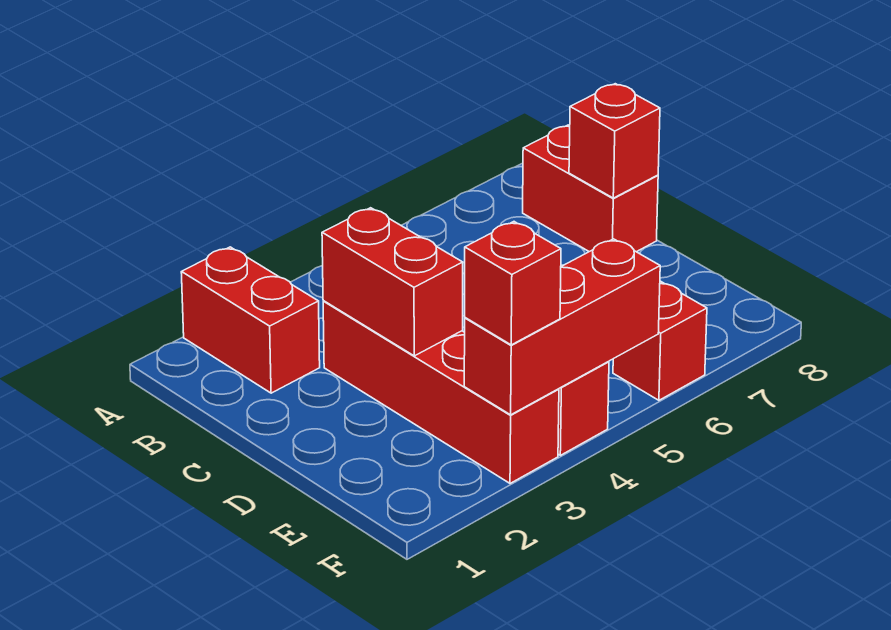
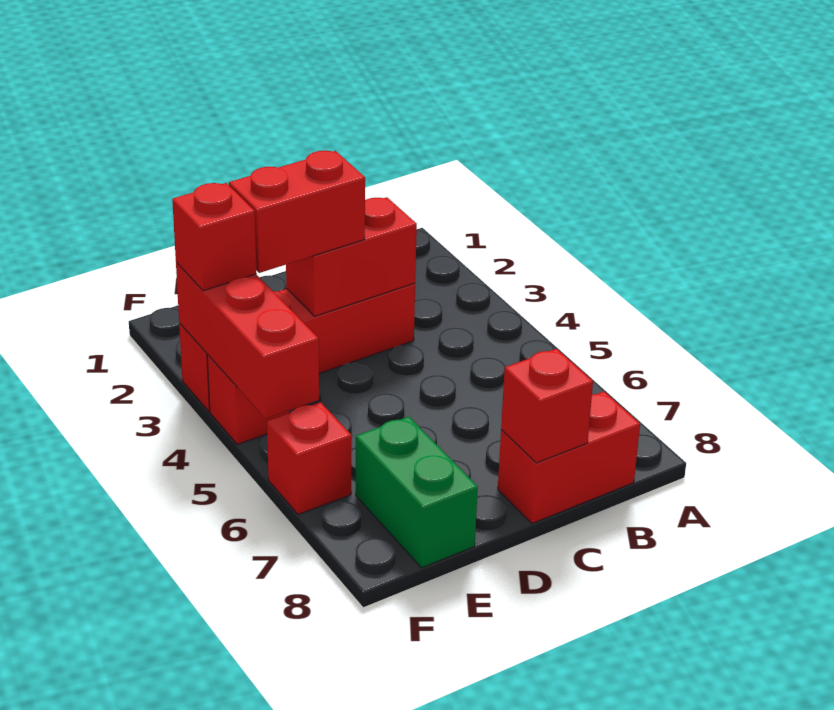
red 1x2 brick [181,247,320,393] -> red 1x2 brick moved to [229,151,365,273]
none -> green 1x2 brick [356,417,478,568]

